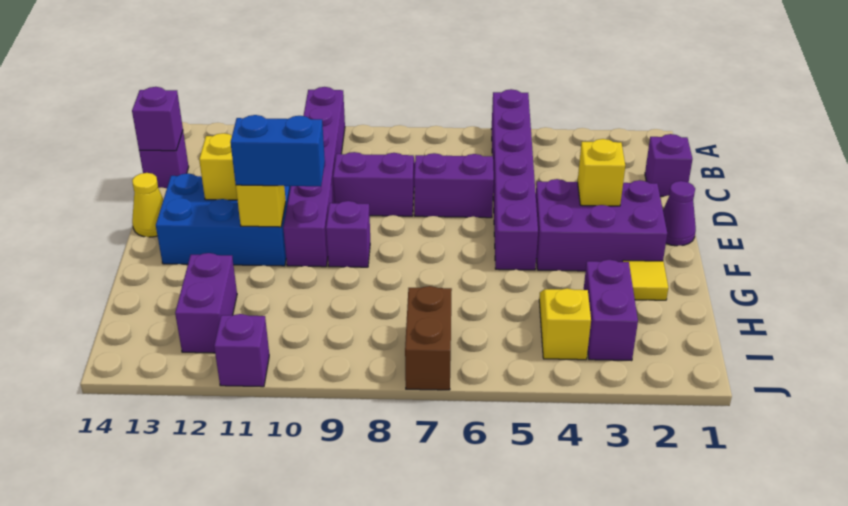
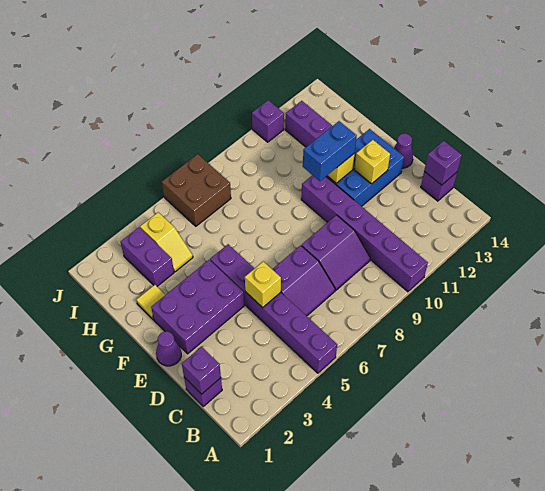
yellow 1x1 brick [578,139,625,206] -> yellow 1x1 brick moved to [245,261,281,308]
yellow 1x1 cone [132,173,164,237] -> purple 1x1 cone [394,134,413,168]
purple 1x1 brick [326,201,370,267] -> purple 1x1 brick moved to [182,347,221,394]
brown 1x2 brick [405,286,452,390] -> brown 2x2 brick [162,154,231,226]

